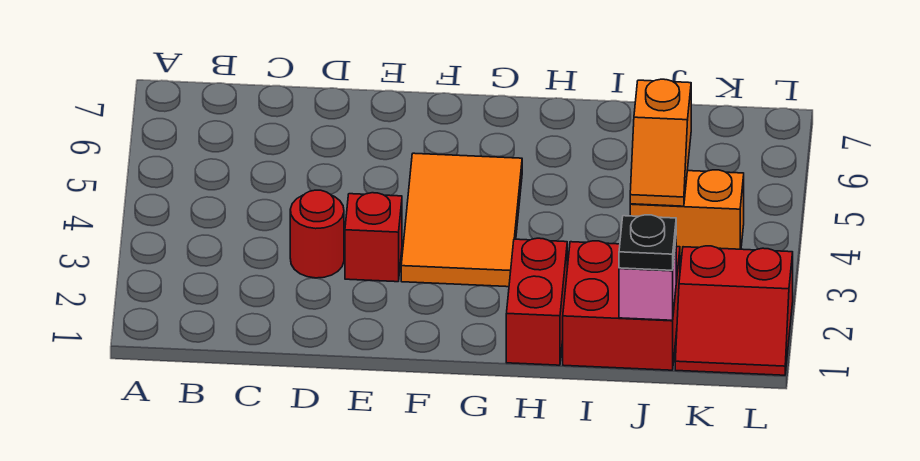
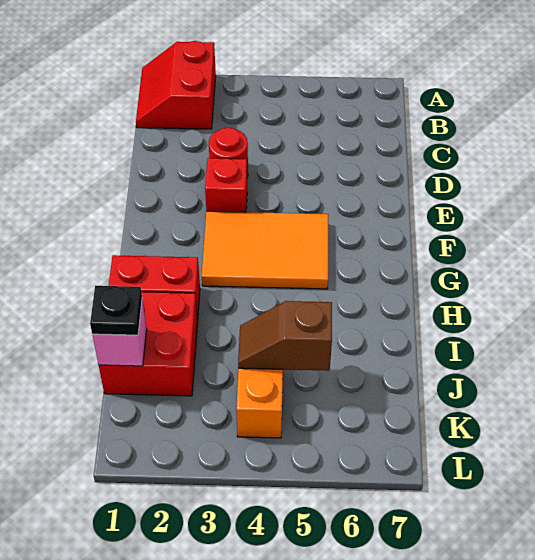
orange 1x2 slope [630,79,691,206] -> brown 1x2 slope [238,301,332,371]
red 2x2 slope [675,246,793,375] -> red 2x2 slope moved to [136,41,216,129]

